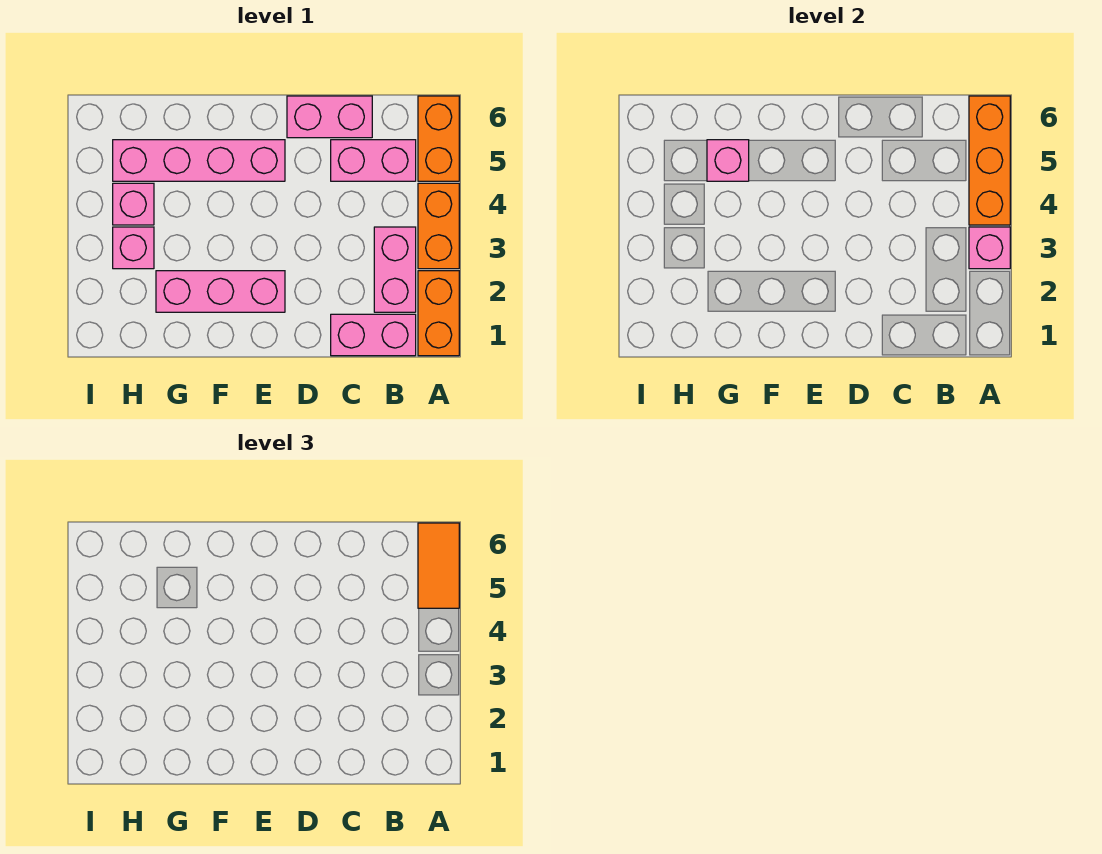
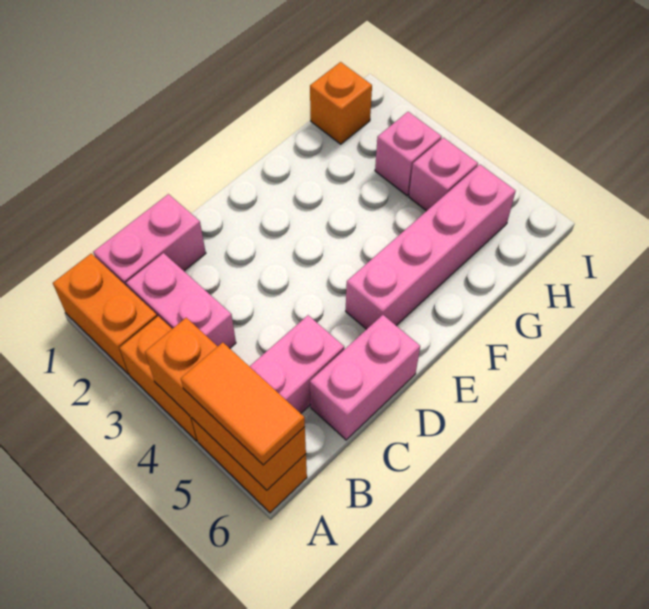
pink 1x1 brick [969,227,1010,269] -> none
pink 1x3 brick [156,271,285,312] -> none
pink 1x1 brick [707,140,749,181] -> none
none -> orange 1x1 brick [310,62,372,144]

